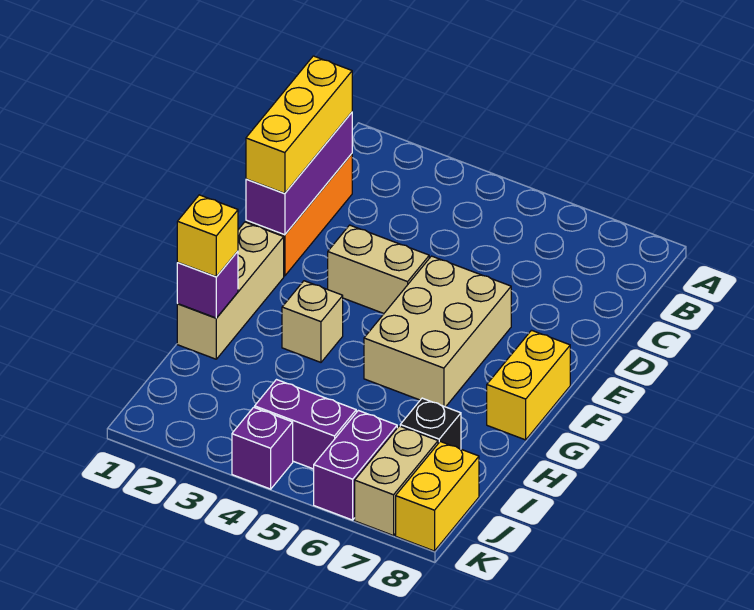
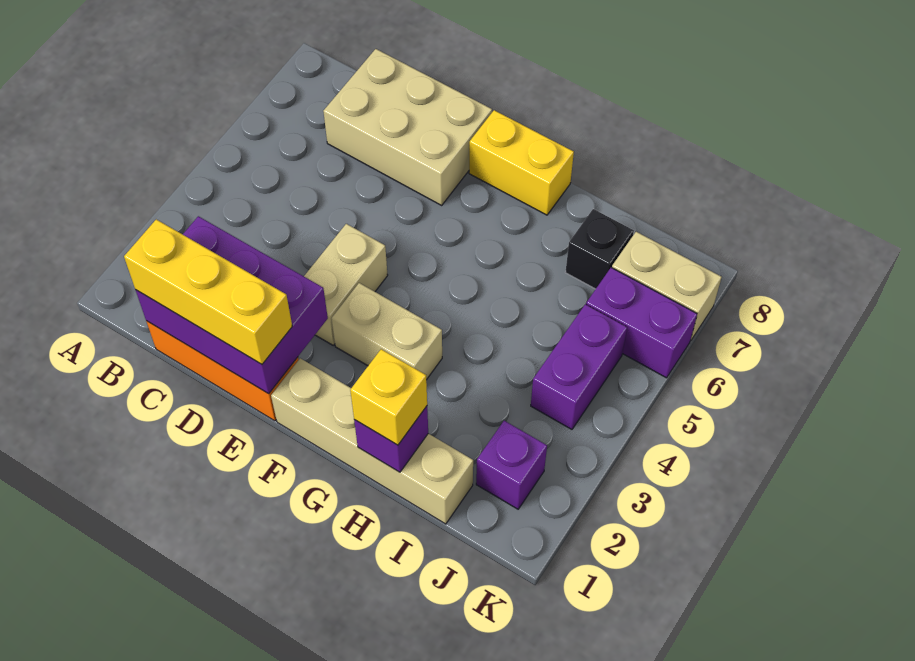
purple 1x3 brick [246,112,352,235] -> purple 2x3 brick [136,216,328,394]
tan 2x3 brick [364,256,511,407] -> tan 2x3 brick moved to [323,49,492,205]
tan 1x3 brick [177,222,284,359] -> tan 1x4 brick [271,358,473,524]
tan 1x1 brick [282,281,343,362] -> tan 1x2 brick [331,283,442,380]
yellow 1x2 brick [396,442,479,551] -> none
purple 1x1 brick [232,407,293,489] -> purple 1x1 brick moved to [476,421,547,509]

